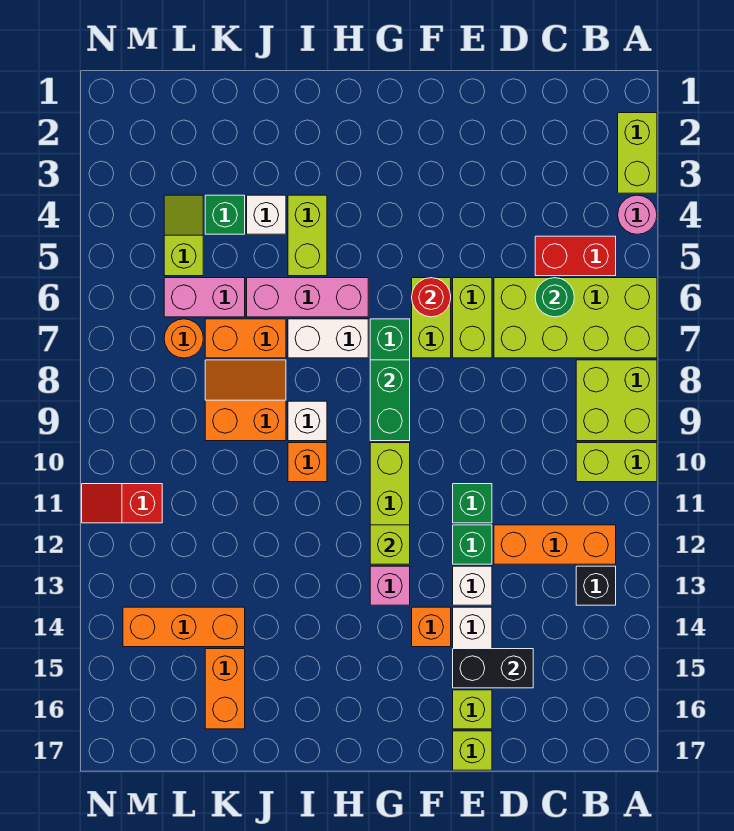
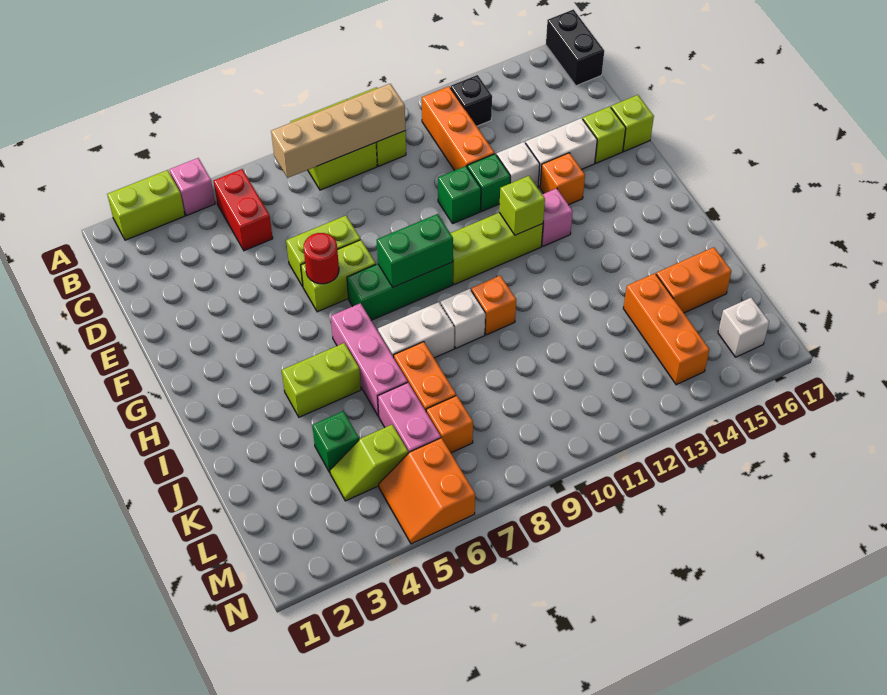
pink 1x1 round brick [618,195,657,234] -> pink 1x1 brick [169,158,215,215]
lime 2x4 brick [494,278,657,358] -> none
none -> tan 1x4 brick [271,84,405,178]
green 1x1 round brick [535,278,574,317] -> none
black 1x2 brick [453,649,533,688] -> black 1x2 brick moved to [546,9,604,86]
white 1x2 brick [288,319,368,358] -> white 1x2 brick turned to [378,302,454,358]
white 1x1 brick [247,195,286,234] -> white 1x1 brick moved to [718,298,769,357]
orange 2x2 slope [205,360,286,441] -> orange 2x2 slope moved to [379,438,475,544]
orange 1x1 round brick [164,319,203,358] -> orange 1x1 brick [426,396,473,453]
red 1x2 slope [82,484,162,523] -> none

